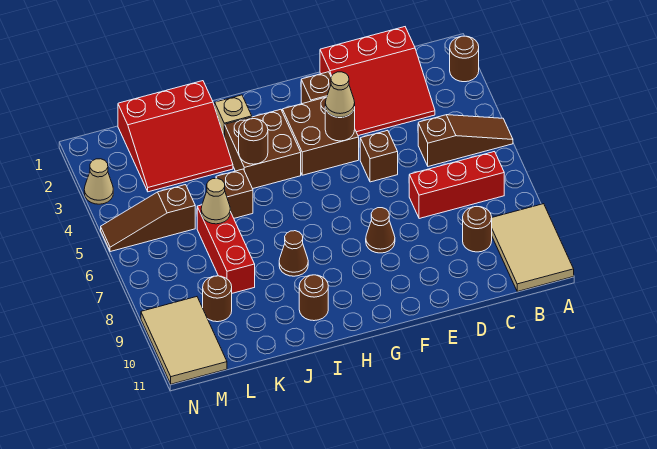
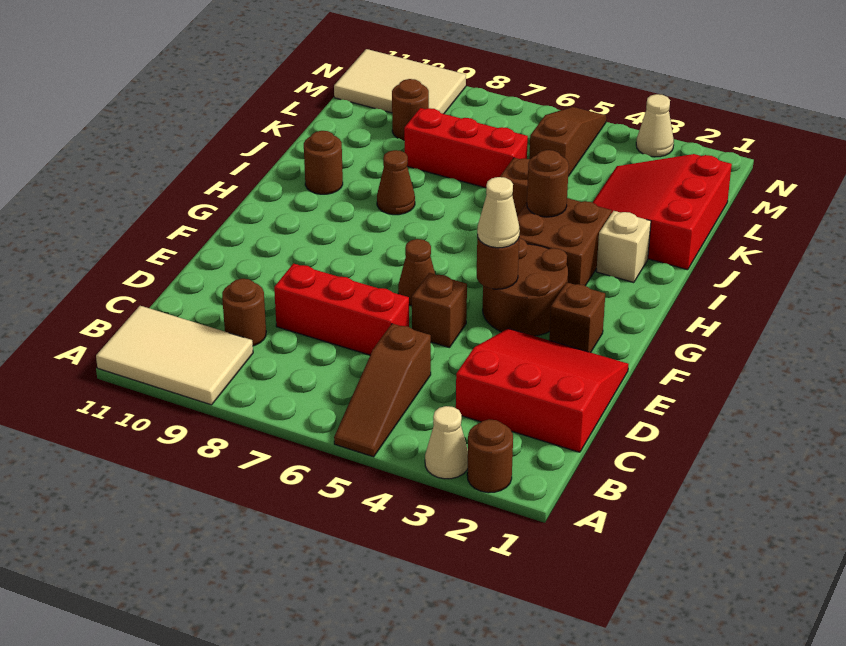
red 1x3 brick [409,152,504,219] -> red 1x3 brick turned to [274,263,409,355]
red 3x3 slope [320,27,435,136] -> red 3x3 slope turned to [456,328,629,452]
brown 2x2 brick [282,97,359,175] -> brown 2x2 round brick [483,238,568,336]
brown 1x1 cone [366,208,395,253] -> brown 1x1 cone moved to [398,239,435,306]
tan 1x1 cone [201,178,230,224] -> tan 1x1 cone moved to [425,406,468,479]

